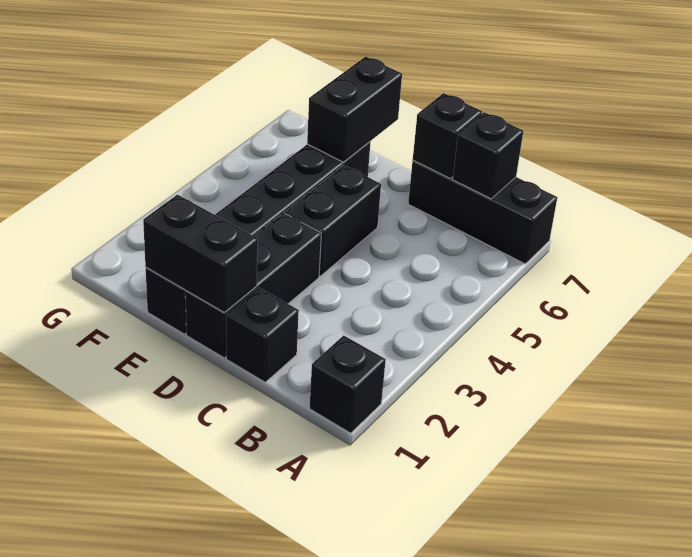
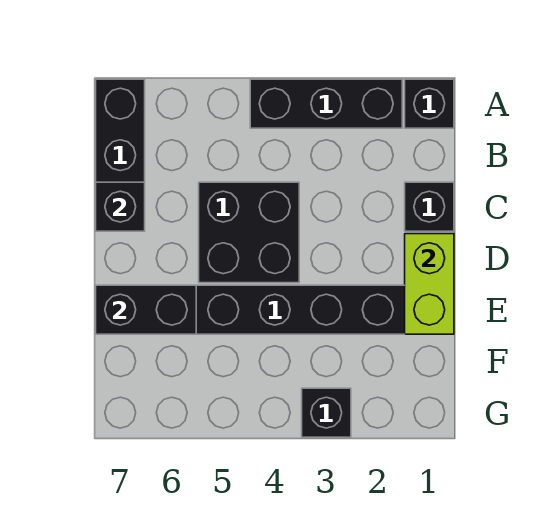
black 1x1 brick [452,112,523,199] -> black 1x1 brick moved to [302,388,351,437]
black 1x3 brick [185,213,321,358] -> black 1x3 brick moved to [250,79,402,128]
black 1x2 brick [143,195,258,313] -> lime 1x2 brick [405,234,454,334]
black 1x2 brick [285,165,381,276] -> black 2x2 brick [199,182,299,283]

